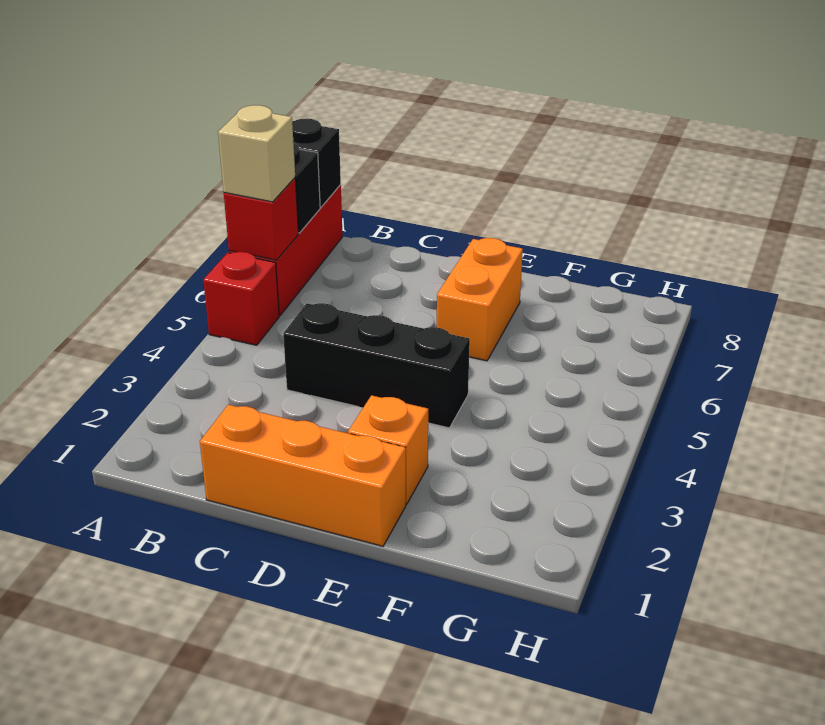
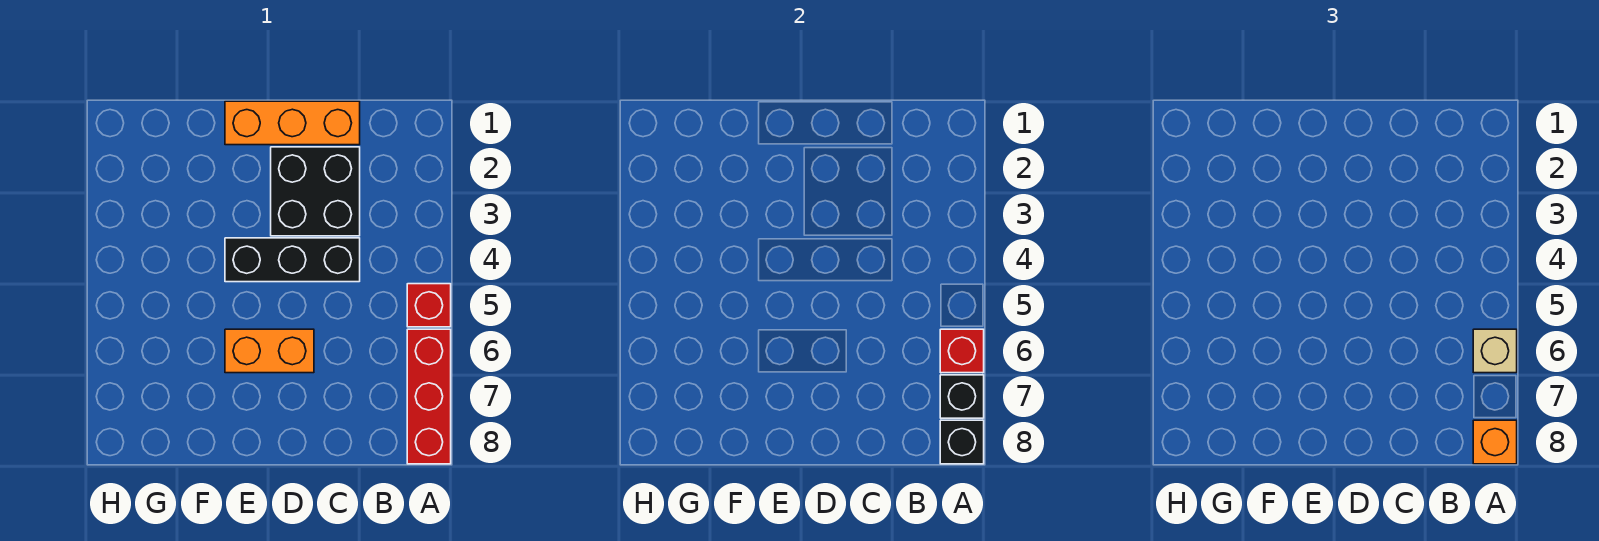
none -> black 2x2 brick [271,147,360,236]
orange 1x1 brick [348,395,428,504] -> orange 1x1 brick moved to [1473,420,1517,464]
orange 1x2 brick [437,238,523,361] -> orange 1x2 brick turned to [225,329,314,373]

